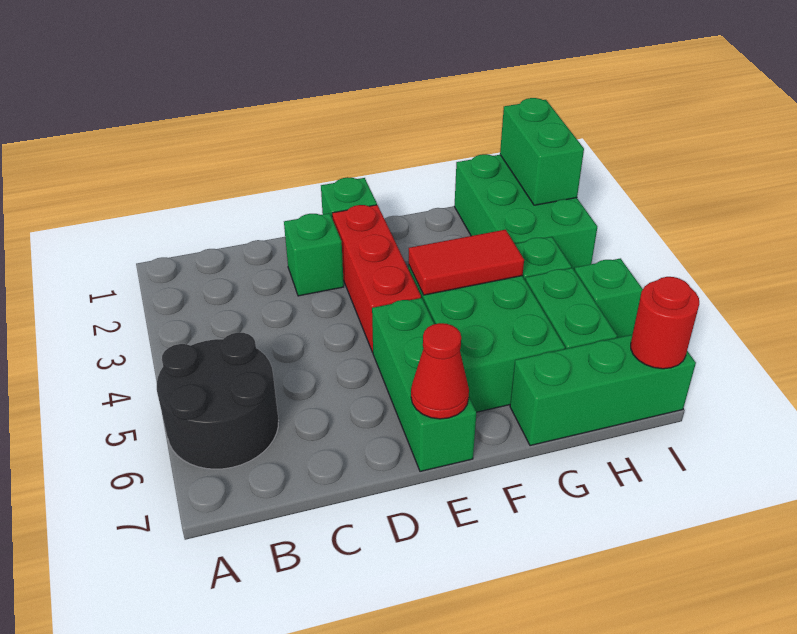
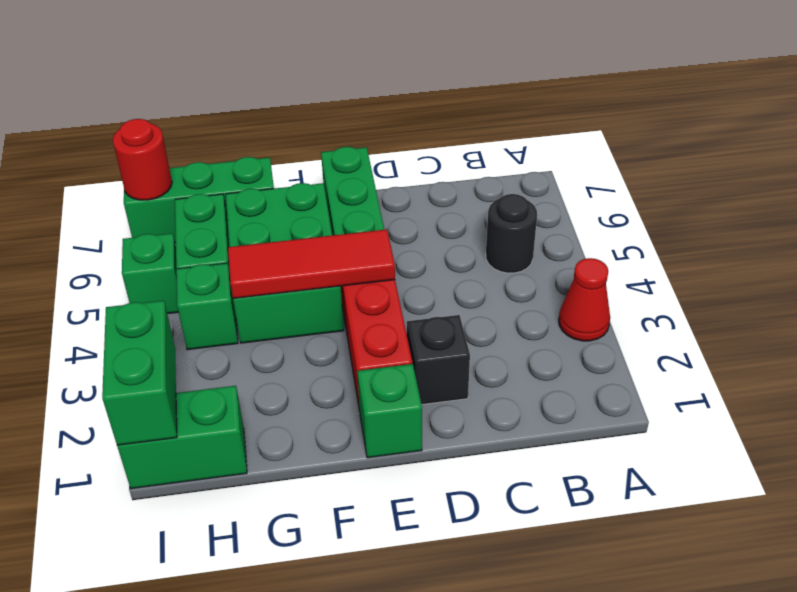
black 2x2 round brick [157,333,278,469] -> black 1x1 round brick [486,194,537,273]
green 1x1 brick [284,213,344,296] -> black 1x1 brick [407,315,470,404]
red 1x1 cone [411,323,469,419] -> red 1x1 cone moved to [559,258,610,341]
red 1x2 tile [409,230,524,295] -> red 1x3 tile [228,229,395,298]
green 2x3 brick [454,154,597,270] -> green 1x2 brick [117,386,247,489]

